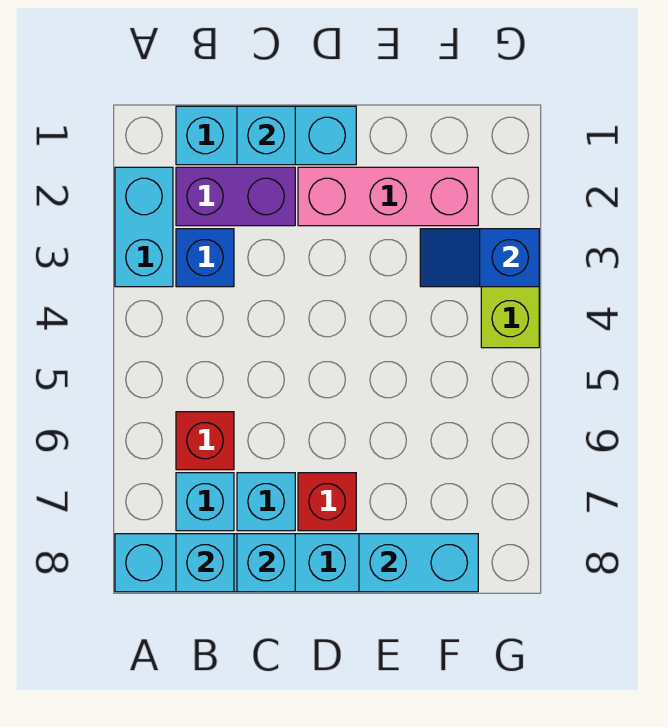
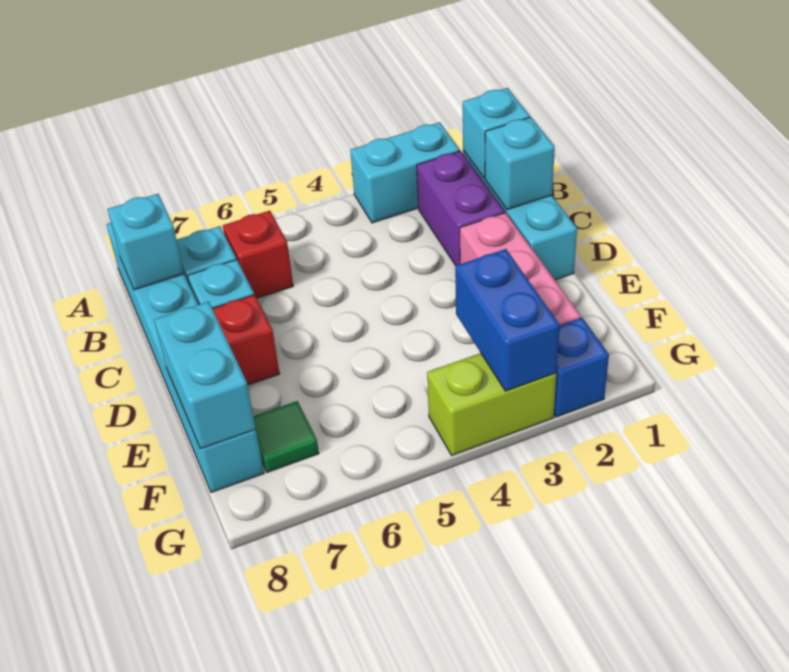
blue 1x1 brick [176,229,234,287] -> blue 1x1 brick moved to [554,318,609,417]
cyan 1x1 brick [237,534,295,592] -> cyan 1x1 brick moved to [463,88,530,178]
blue 1x2 slope [420,229,539,287] -> blue 1x2 brick [455,249,560,391]
none -> green 1x1 tile [253,401,319,472]

